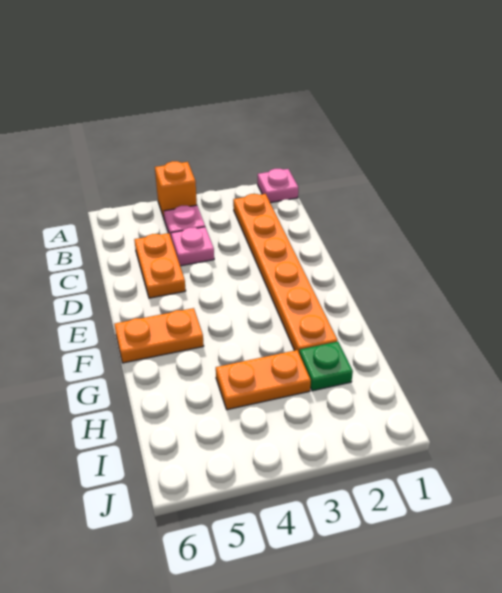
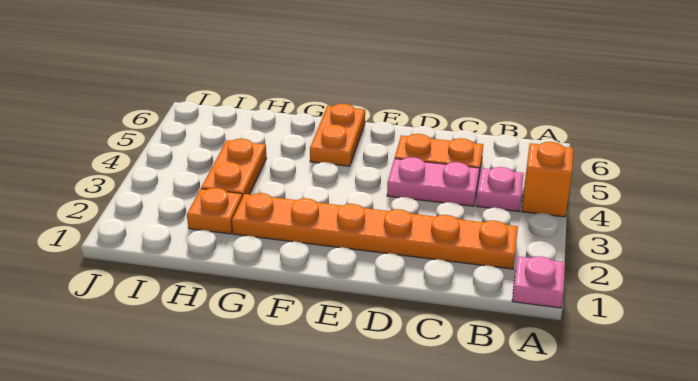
pink 1x1 plate [171,227,214,266] -> pink 1x2 plate [387,157,479,206]
green 1x1 plate [299,342,353,391] -> orange 1x1 plate [187,188,242,234]

